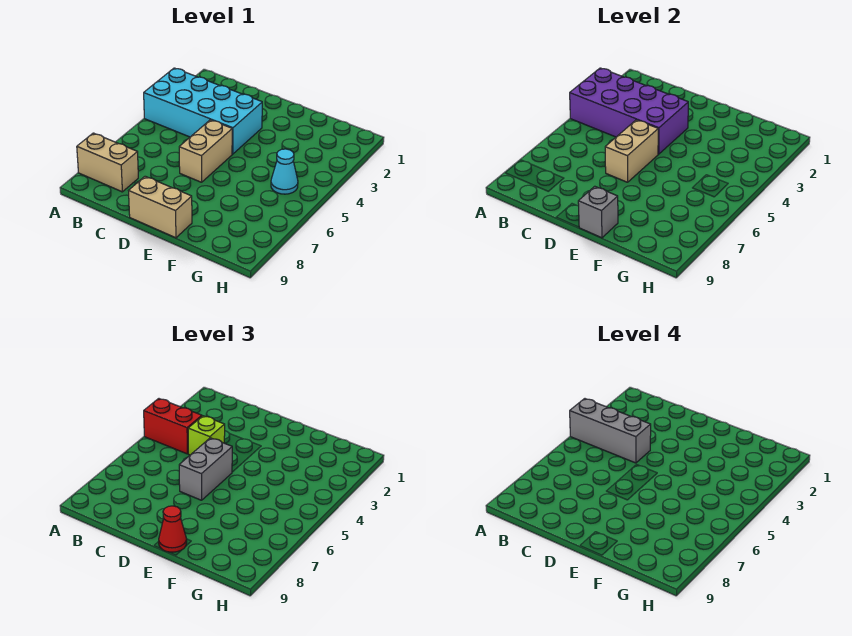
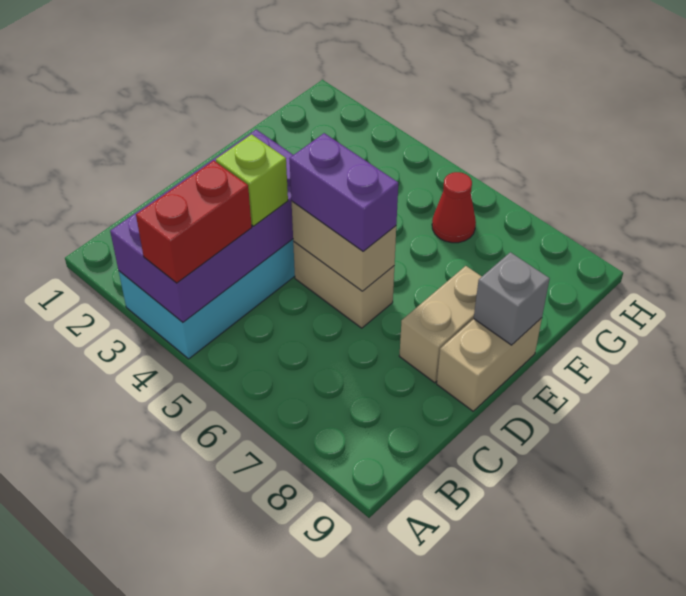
grey 1x3 brick [570,399,651,463] -> none
tan 1x2 brick [77,133,138,192] -> tan 1x2 brick moved to [399,266,482,383]
grey 1x2 brick [179,438,232,500] -> purple 1x2 brick [290,133,398,251]
red 1x1 cone [159,506,187,552] -> red 1x1 cone moved to [432,172,476,243]
cyan 1x1 cone [271,149,298,194] -> none

